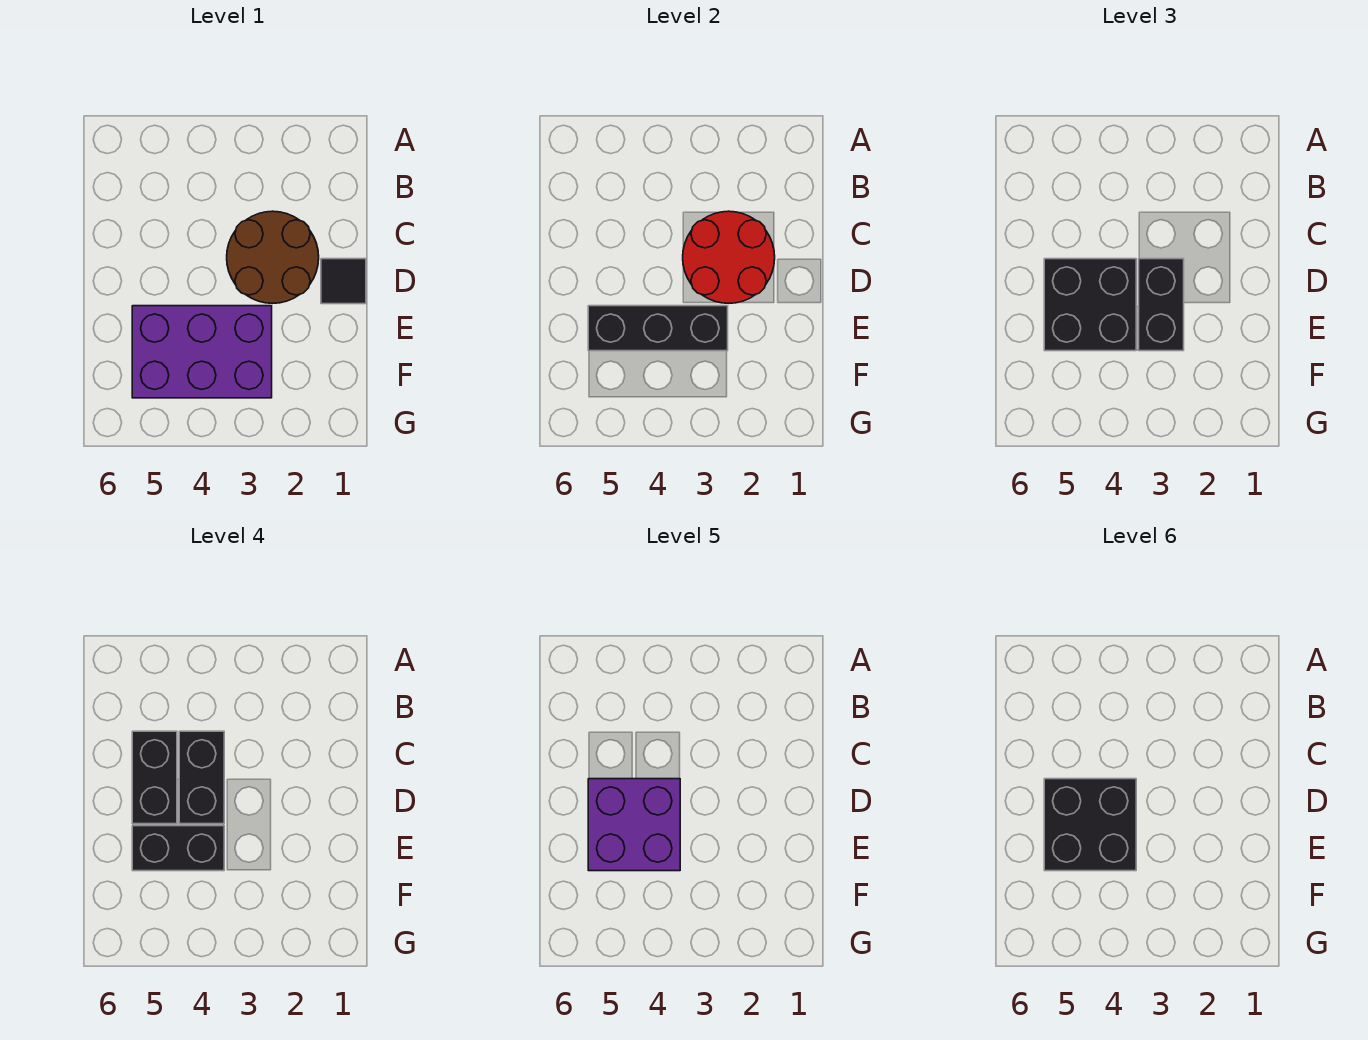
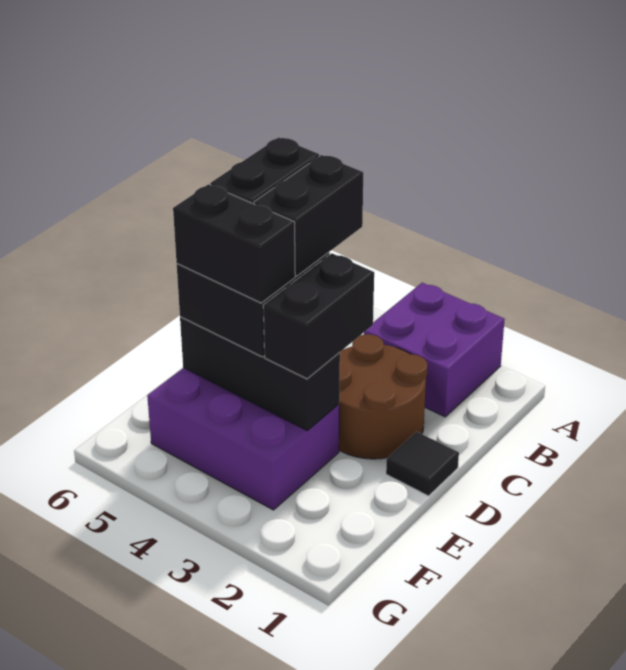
red 2x2 round brick [683,211,775,303] -> none
purple 2x2 brick [588,779,680,871] -> purple 2x2 brick moved to [364,283,505,417]
black 2x2 brick [1044,779,1136,871] -> none

